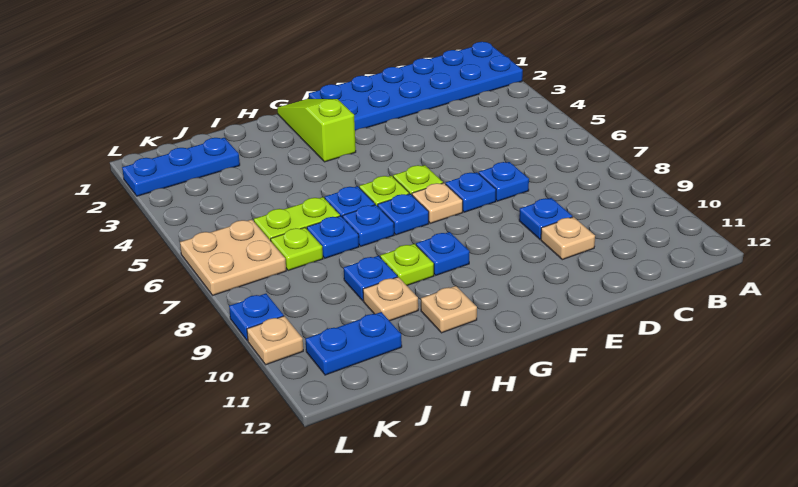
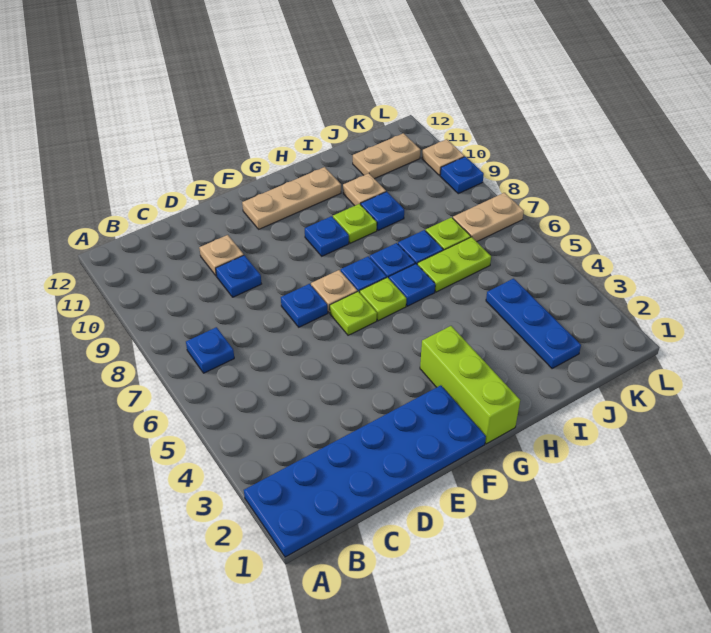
blue 1x1 plate [479,162,529,201] -> blue 1x1 plate moved to [186,327,234,373]
lime 1x3 slope [277,99,356,162] -> lime 1x3 brick [420,326,520,444]
tan 1x1 plate [421,286,477,333] -> tan 1x3 plate [242,167,341,229]
blue 1x3 plate [122,138,240,196] -> blue 1x3 plate turned to [486,279,581,369]
blue 1x2 plate [305,312,402,375] -> tan 1x2 plate [353,133,420,179]
tan 2x2 plate [180,219,286,295] -> tan 1x2 plate [453,193,524,242]

